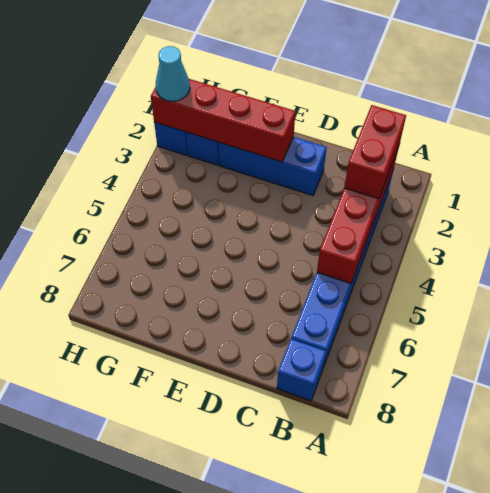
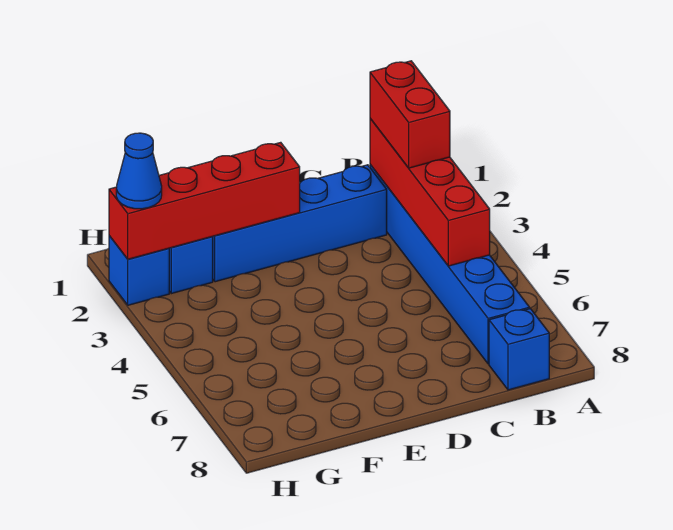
blue 1x3 brick [218,137,327,195] -> blue 1x4 brick [212,165,387,282]
cyan 1x1 cone [156,46,190,101] -> blue 1x1 cone [116,133,162,209]

